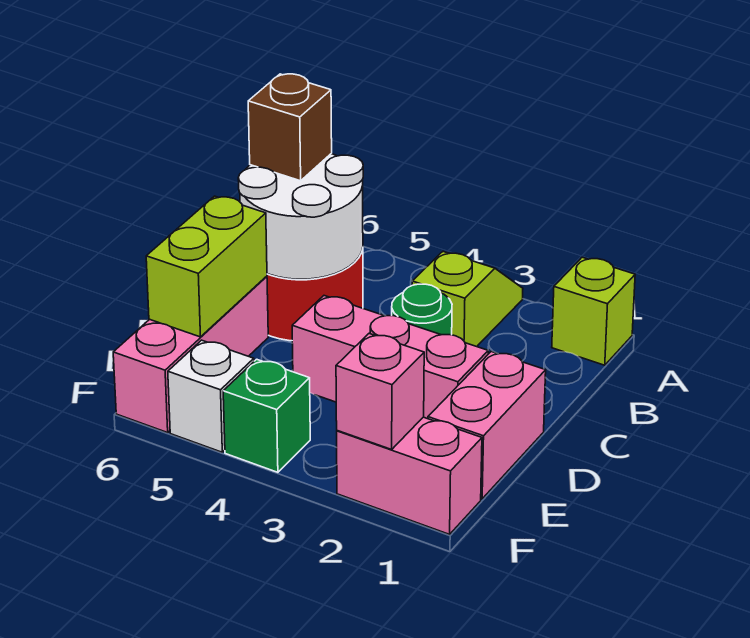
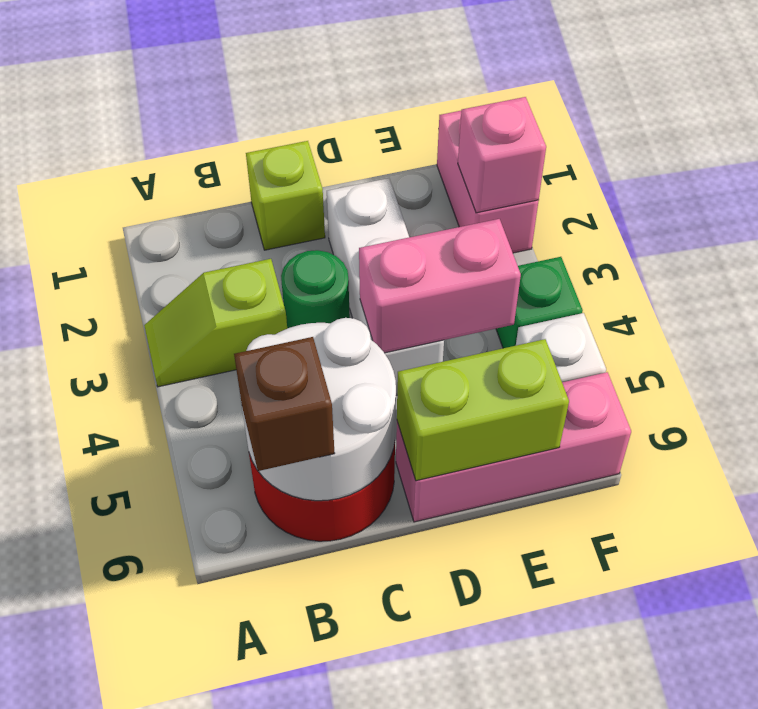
lime 1x1 brick [552,257,635,365] -> lime 1x1 brick moved to [246,141,325,250]
pink 1x2 brick [428,352,546,499] -> pink 1x2 brick moved to [359,219,521,353]
pink 1x3 brick [292,296,488,419] -> white 1x3 brick [327,178,444,395]

